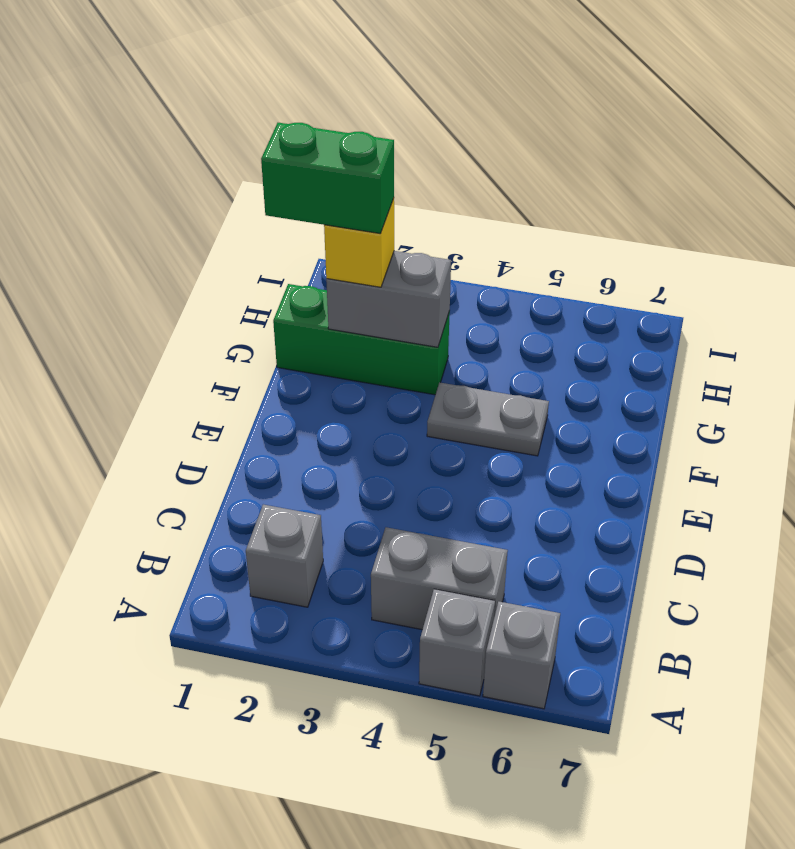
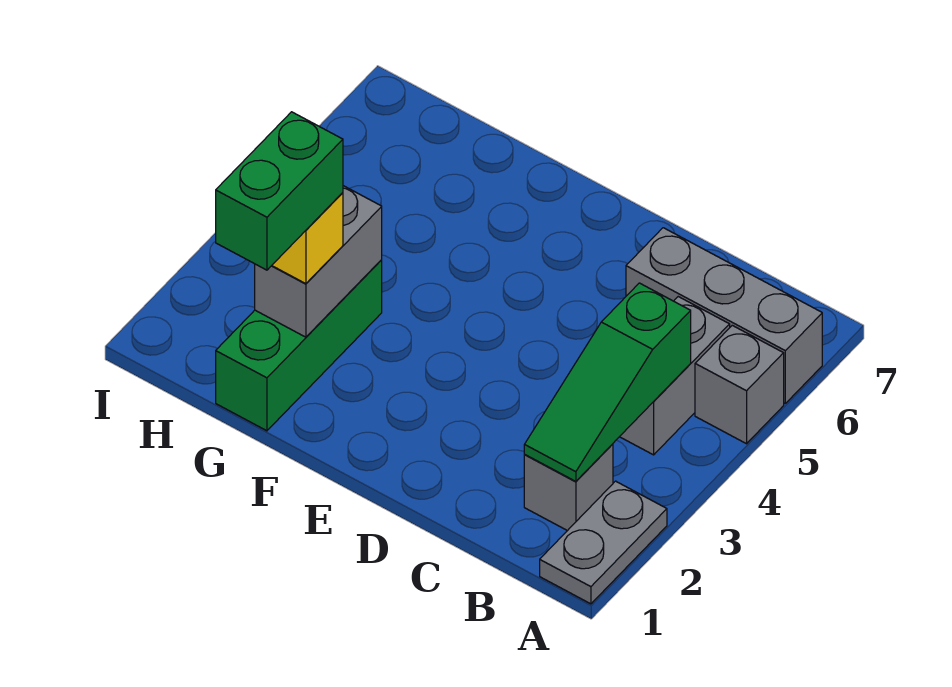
grey 1x1 brick [483,602,560,709] -> grey 1x3 brick [626,228,822,403]
none -> green 1x3 slope [524,283,691,481]
grey 1x2 plate [427,382,549,456] -> grey 1x2 plate moved to [540,481,667,604]

